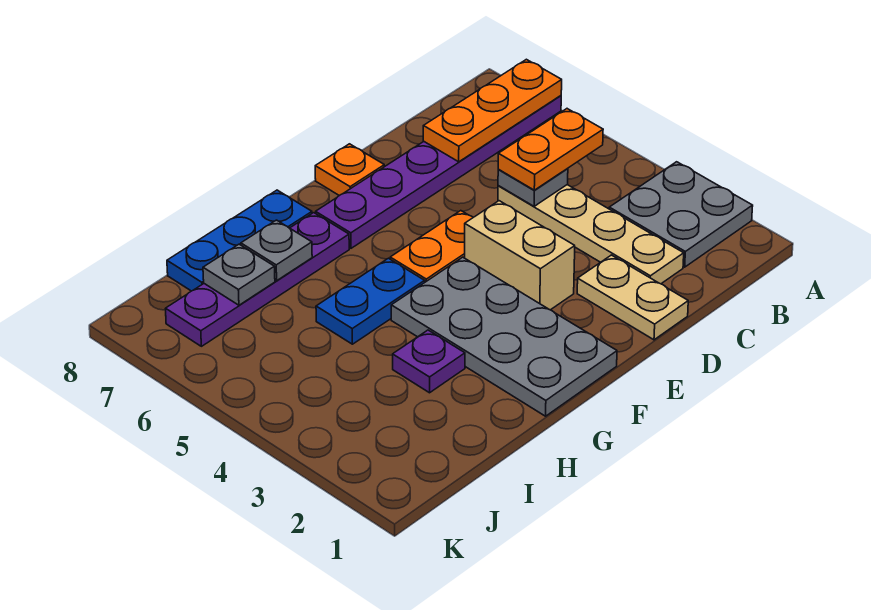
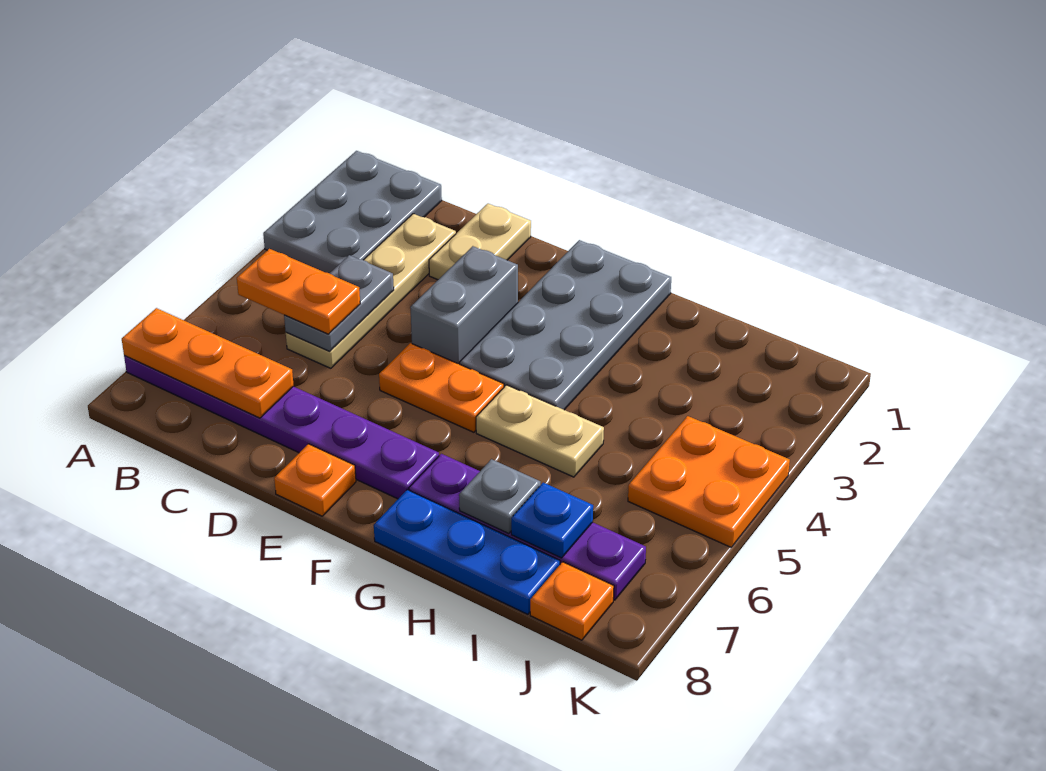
grey 2x2 plate [609,162,753,267] -> grey 2x3 plate [263,151,442,273]
grey 1x1 plate [498,169,568,206] -> grey 1x2 plate [284,255,394,351]
tan 1x2 brick [465,201,575,310] -> grey 1x2 brick [410,246,518,364]
blue 1x2 plate [316,258,425,344] -> tan 1x2 plate [476,385,604,477]
purple 1x1 plate [393,330,465,393] -> none
grey 1x1 plate [203,244,275,305] -> blue 1x1 plate [511,483,593,558]
none -> orange 2x2 plate [628,416,790,547]
none -> orange 1x1 plate [530,562,614,640]

